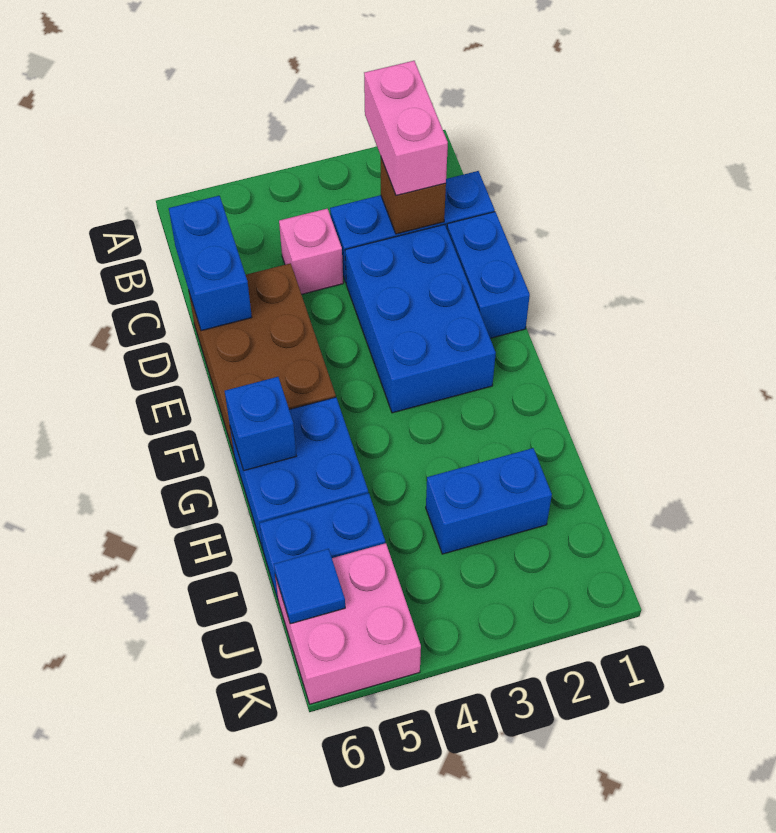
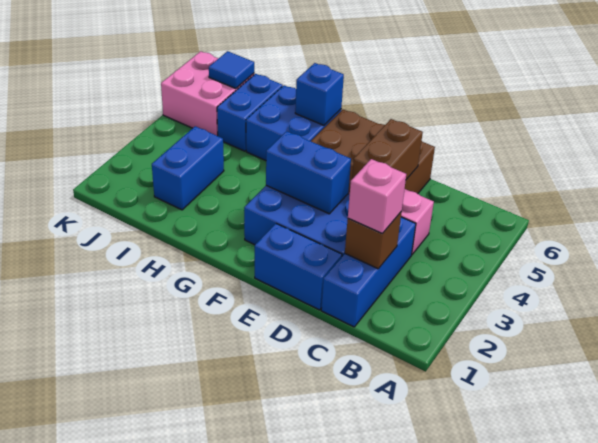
pink 1x2 brick [364,61,448,195] -> pink 1x1 brick [348,159,406,234]
blue 1x2 brick [169,196,252,331] -> blue 1x2 brick moved to [266,131,351,214]
none -> brown 1x2 brick [352,119,423,179]

